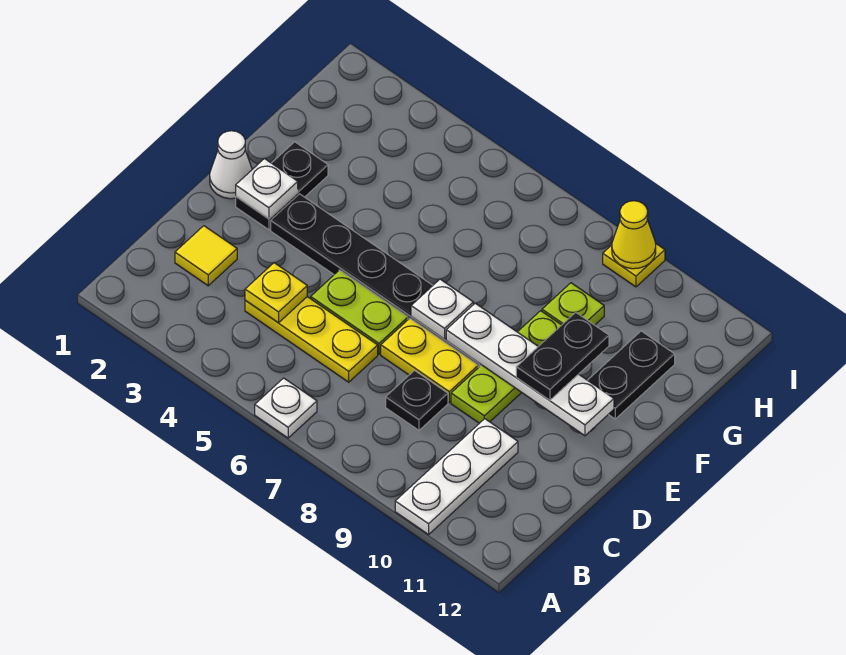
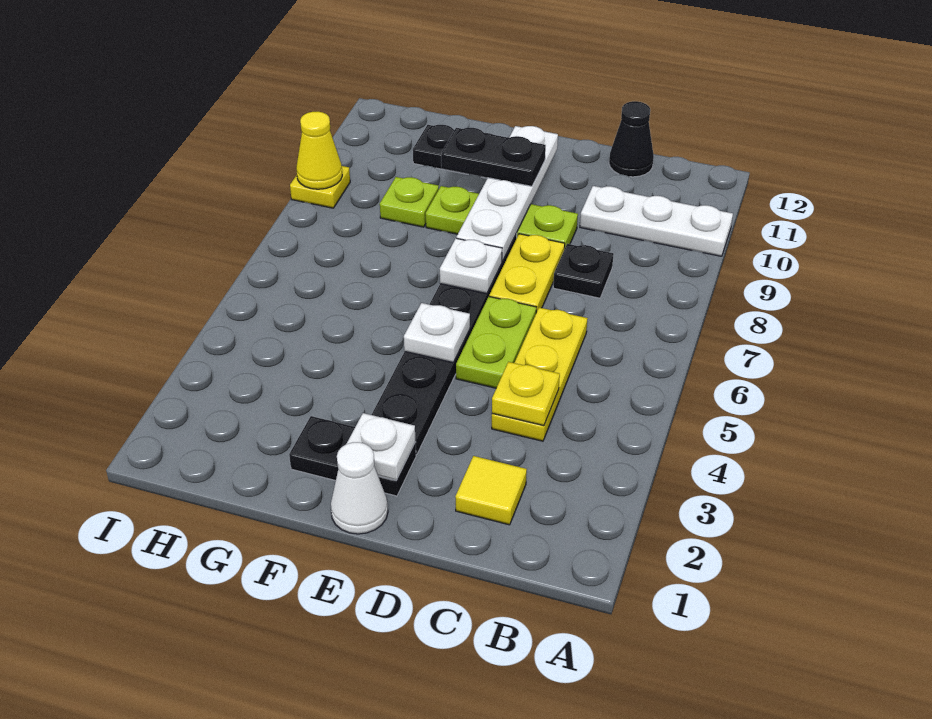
white 1x1 plate [255,378,317,438] -> white 1x1 plate moved to [404,303,470,363]
none -> black 1x1 cone [609,101,654,177]

